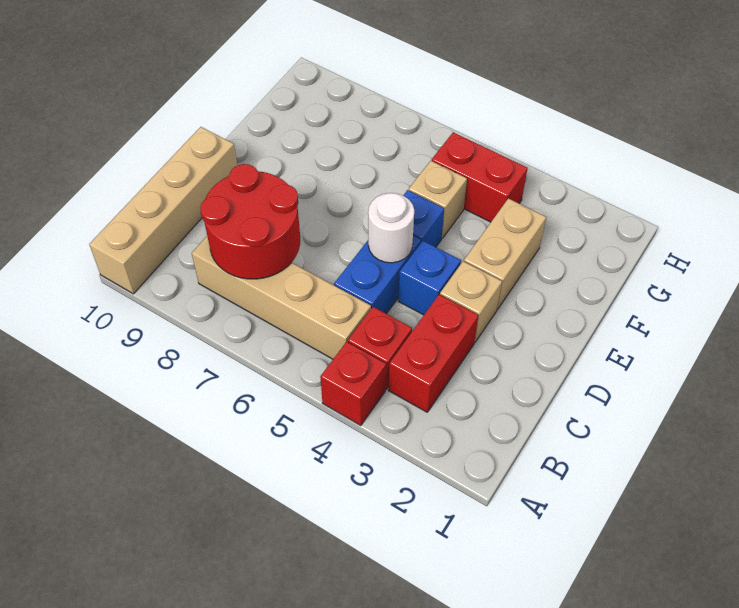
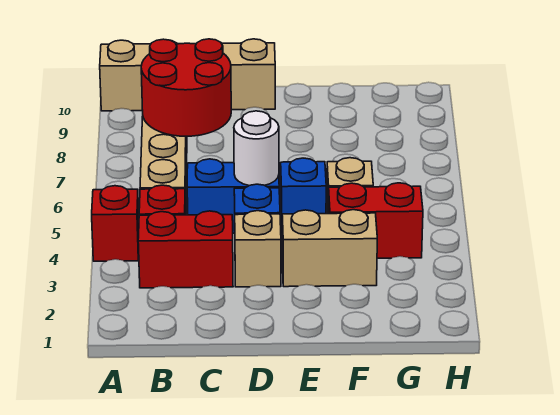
red 1x2 brick [432,132,528,222] -> red 1x2 brick turned to [328,183,423,258]

